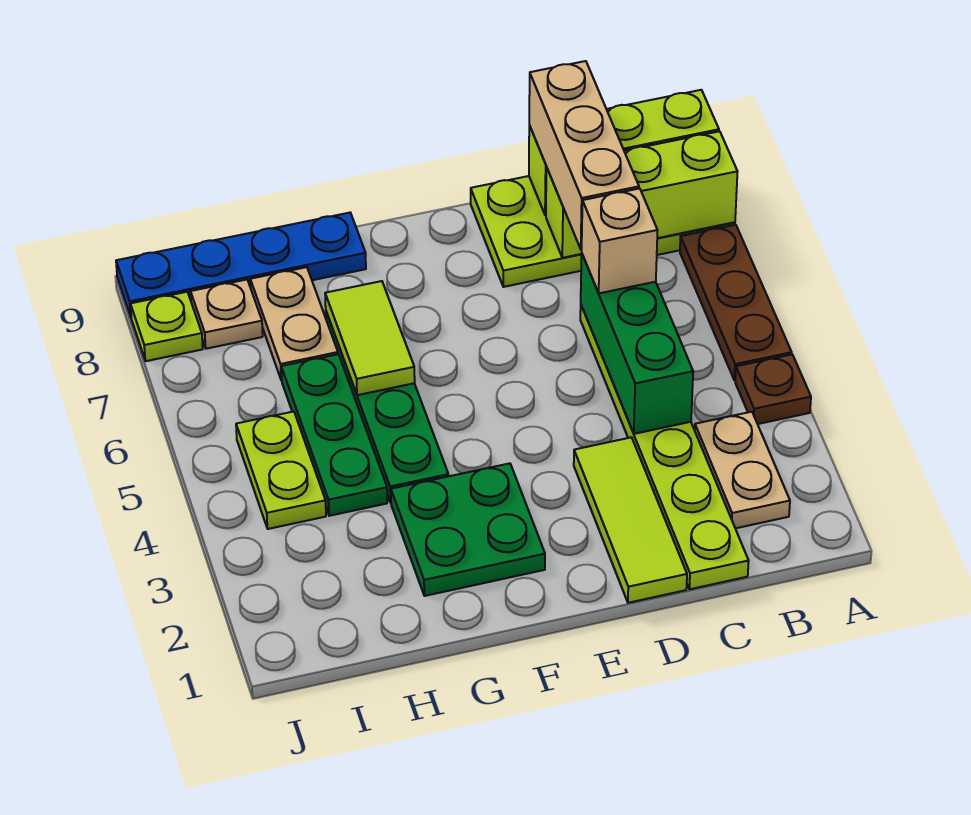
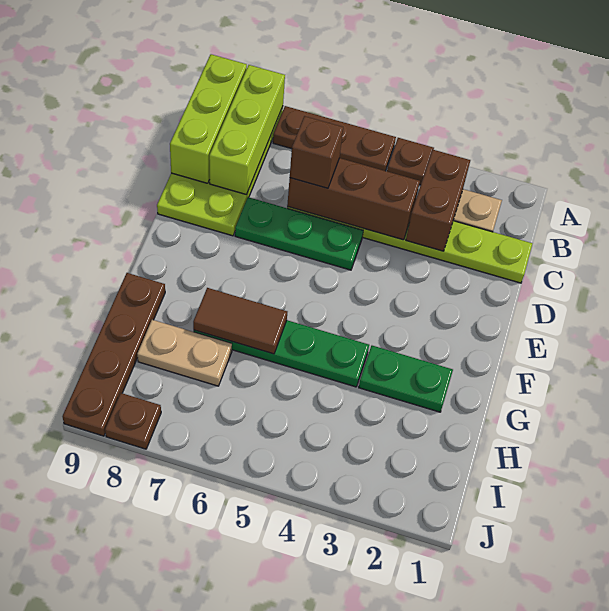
none -> brown 1x2 brick [406,149,470,251]
green 1x3 brick [581,254,693,434] -> brown 1x3 brick [287,158,420,240]
tan 1x1 brick [582,188,658,293] -> brown 1x1 brick [290,116,343,188]
tan 1x3 brick [529,61,639,250] -> none
lime 1x3 tile [574,437,687,603] -> none
green 2x2 plate [391,463,545,596] -> green 1x2 plate [359,346,453,412]
lime 1x2 tile [325,281,415,395] -> brown 1x2 tile [193,288,287,354]
blue 1x4 plate [116,213,366,316] -> brown 1x4 plate [63,273,165,436]
green 1x3 plate [281,354,387,516] -> green 1x3 plate moved to [235,197,363,270]
lime 1x2 plate [236,412,326,529] -> none
tan 1x1 plate [191,280,263,349] -> none
lime 1x1 plate [131,292,203,361] -> brown 1x1 plate [105,393,161,449]

